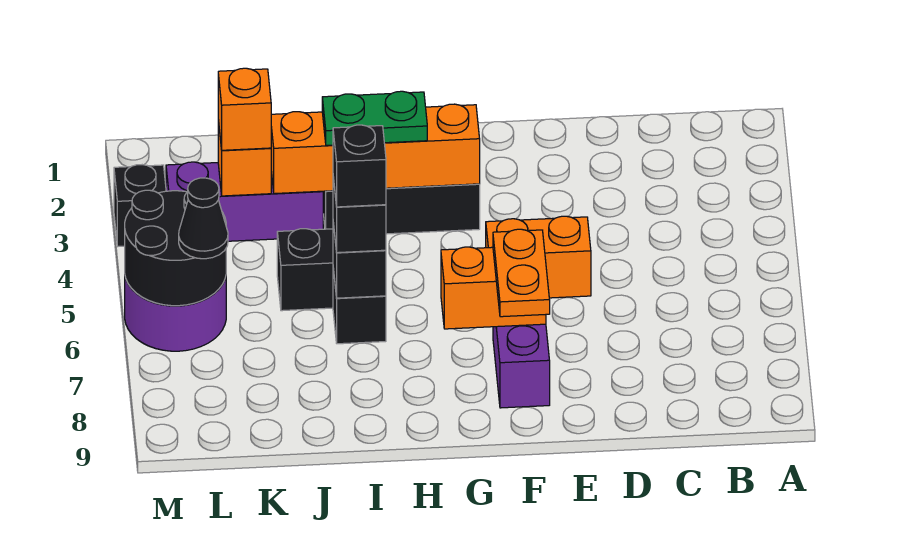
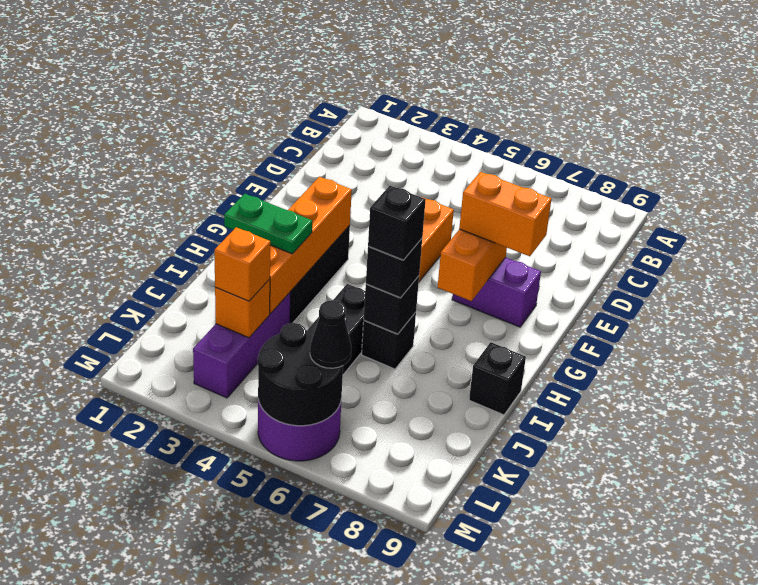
orange 1x2 plate [493,229,550,317] -> orange 1x2 brick [459,172,551,256]
green 1x2 plate [322,91,427,145] -> green 1x2 plate turned to [224,194,312,254]
black 1x1 brick [114,165,166,246] -> black 1x1 brick moved to [469,342,526,415]

